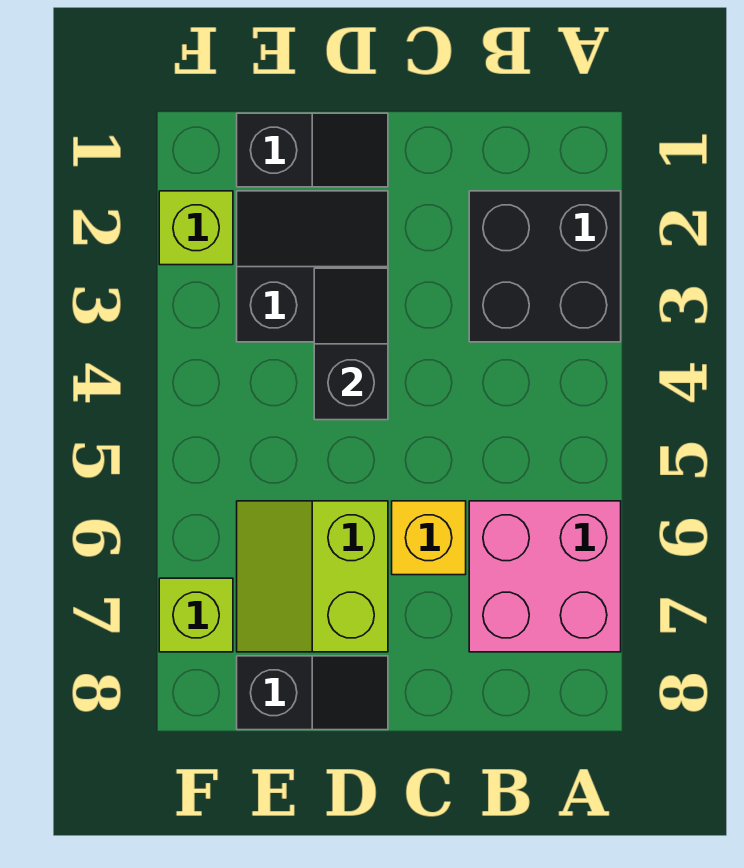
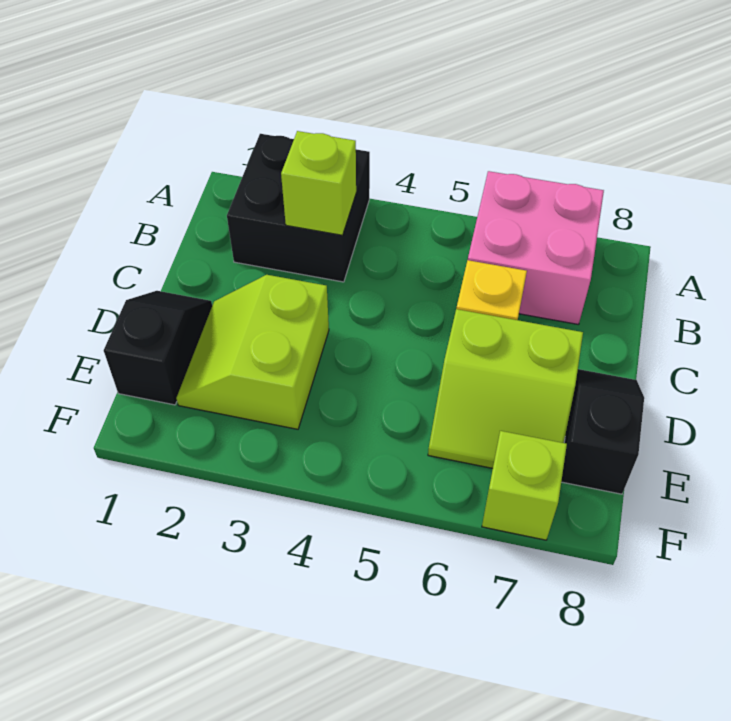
black 2x2 slope [237,191,388,342] -> lime 2x2 slope [176,275,329,429]
black 1x2 slope [314,268,388,420] -> none
lime 1x1 brick [159,191,233,265] -> lime 1x1 brick moved to [281,131,356,235]

